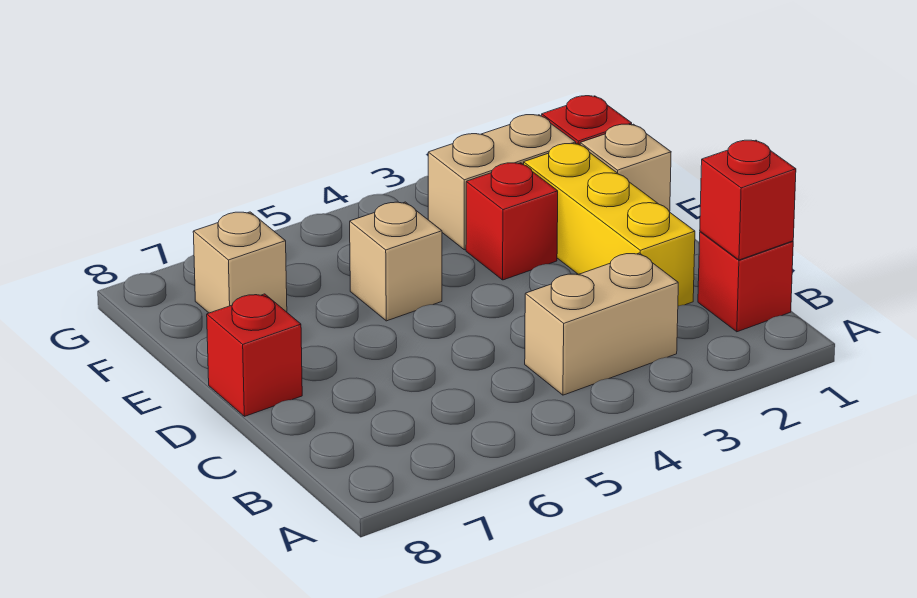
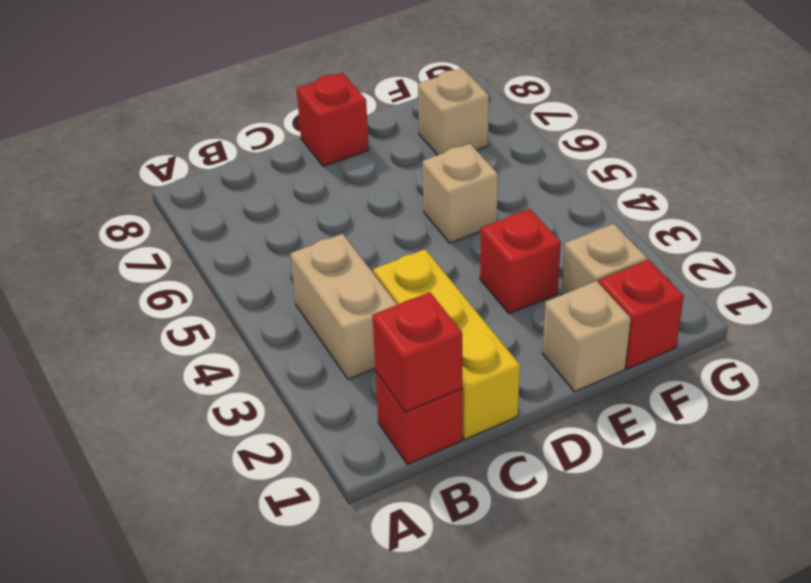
yellow 1x3 brick [524,143,695,306] -> yellow 1x3 brick turned to [373,249,520,439]
tan 1x2 brick [428,115,576,250] -> tan 1x1 brick [561,224,647,295]

